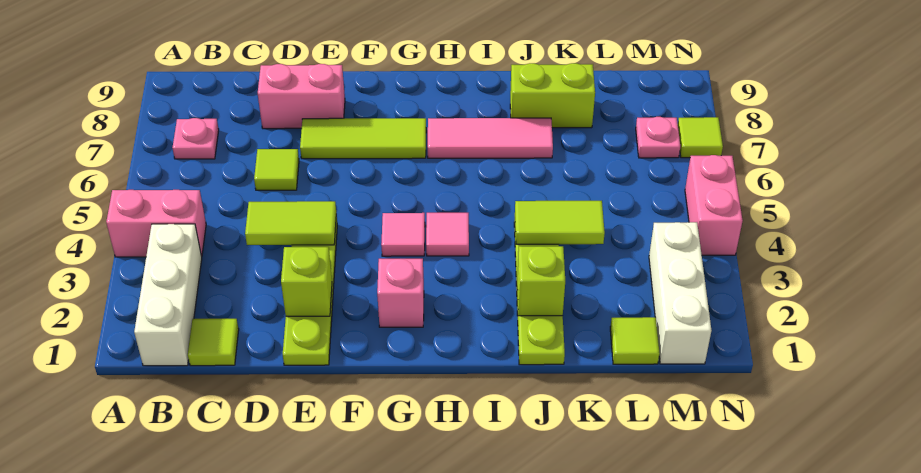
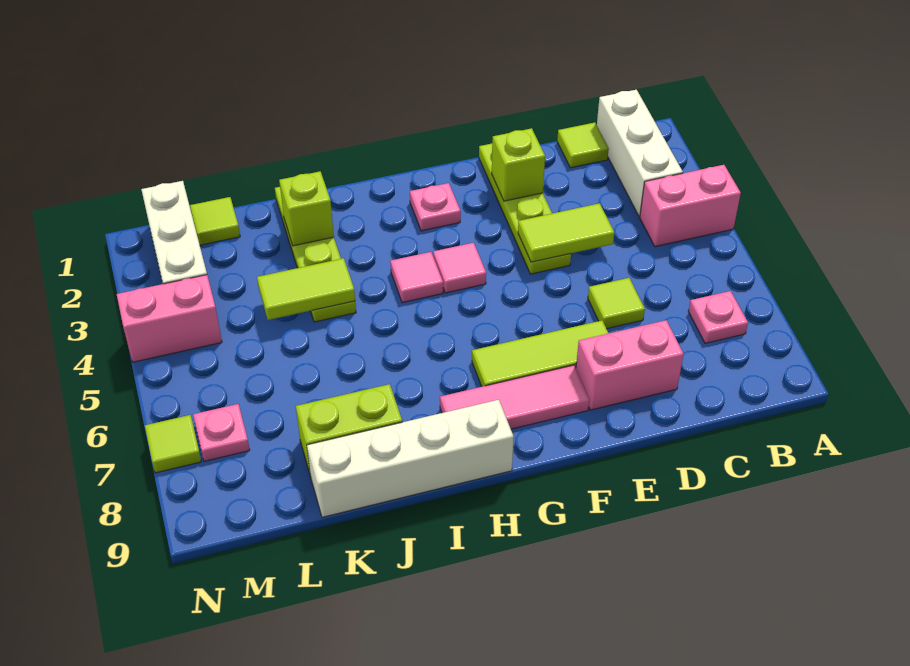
pink 1x1 brick [377,259,424,327] -> pink 1x1 plate [410,183,461,231]
pink 1x3 tile [428,118,553,158] -> pink 1x3 tile moved to [440,365,589,429]
none -> white 1x4 brick [307,400,514,517]
pink 1x2 brick [685,155,743,255] -> pink 1x2 brick turned to [117,275,222,362]

